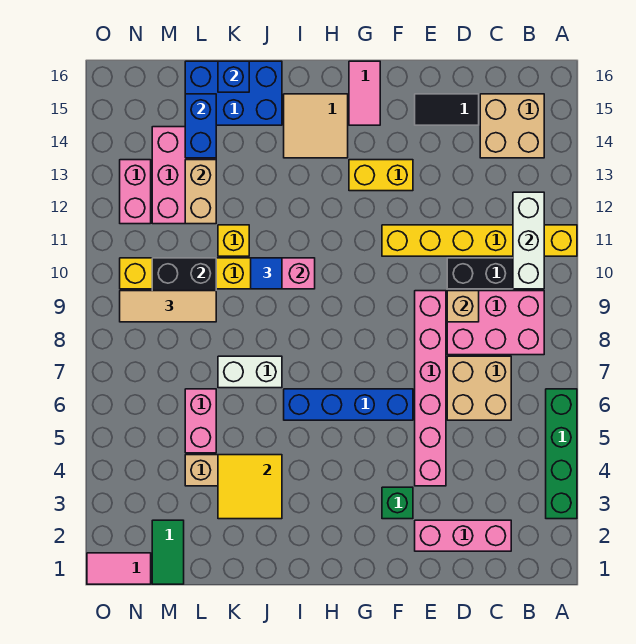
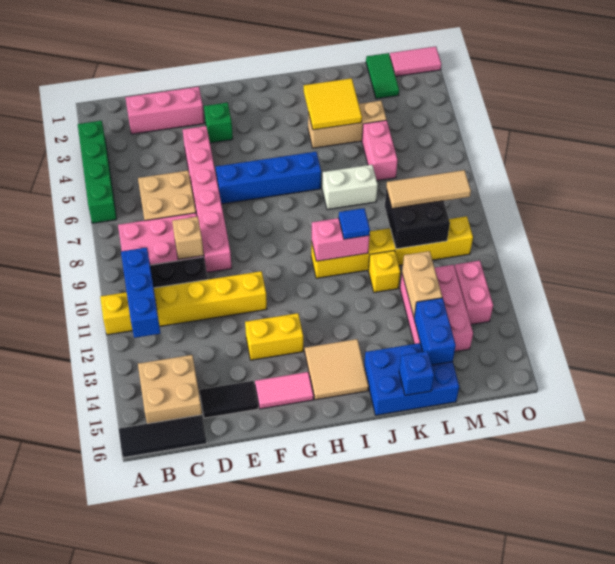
none -> black 1x3 tile [119,415,207,458]
white 1x3 brick [513,192,544,289] -> blue 1x3 brick [121,248,160,338]
pink 1x2 tile [349,61,380,125] -> pink 1x2 tile turned to [255,372,314,409]

